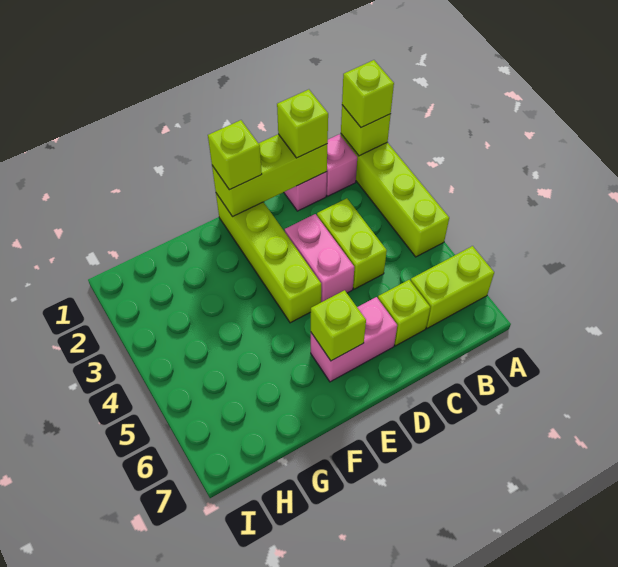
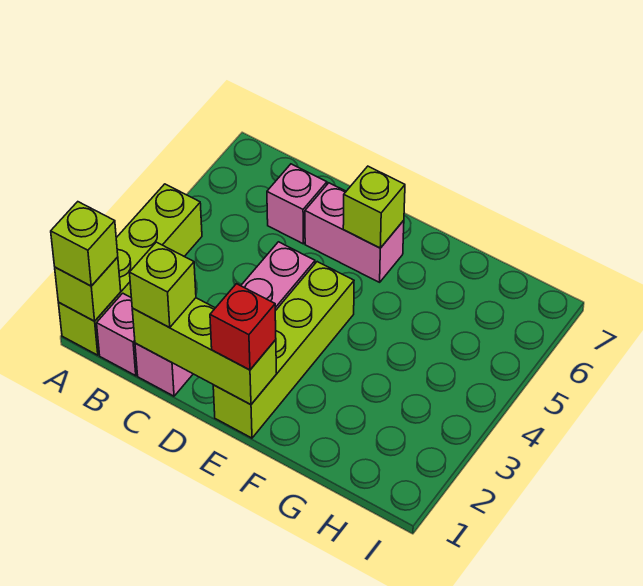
lime 1x2 brick [411,246,494,328] -> none
lime 1x2 brick [317,198,387,289] -> none
lime 1x1 brick [378,280,430,346] -> pink 1x1 brick [267,164,327,244]
lime 1x1 brick [208,120,262,190] -> red 1x1 brick [210,284,276,370]

